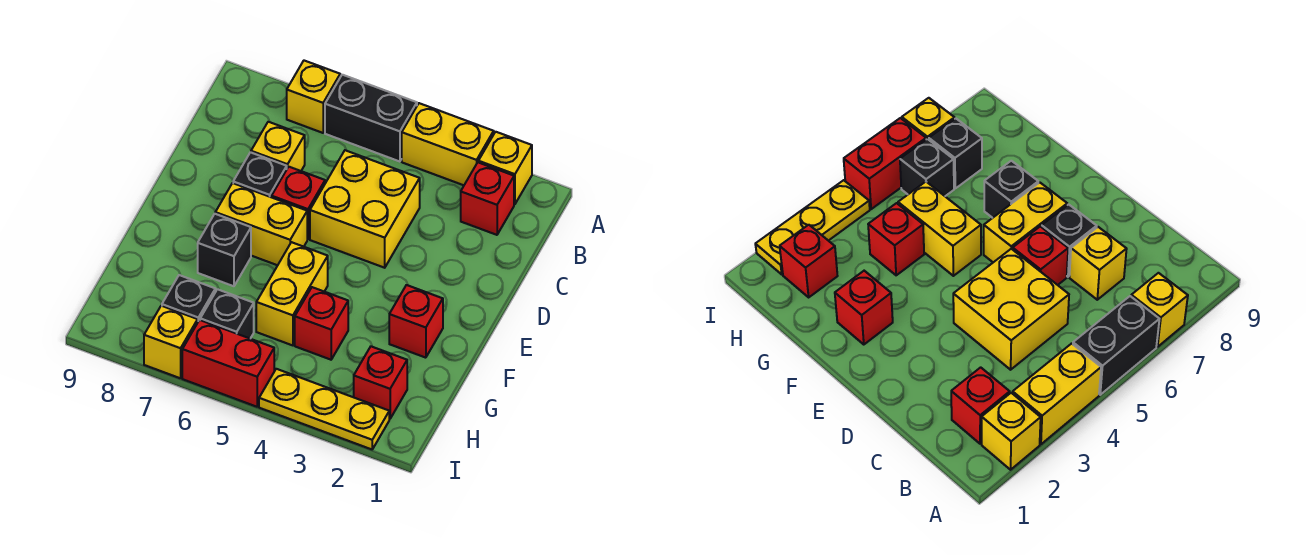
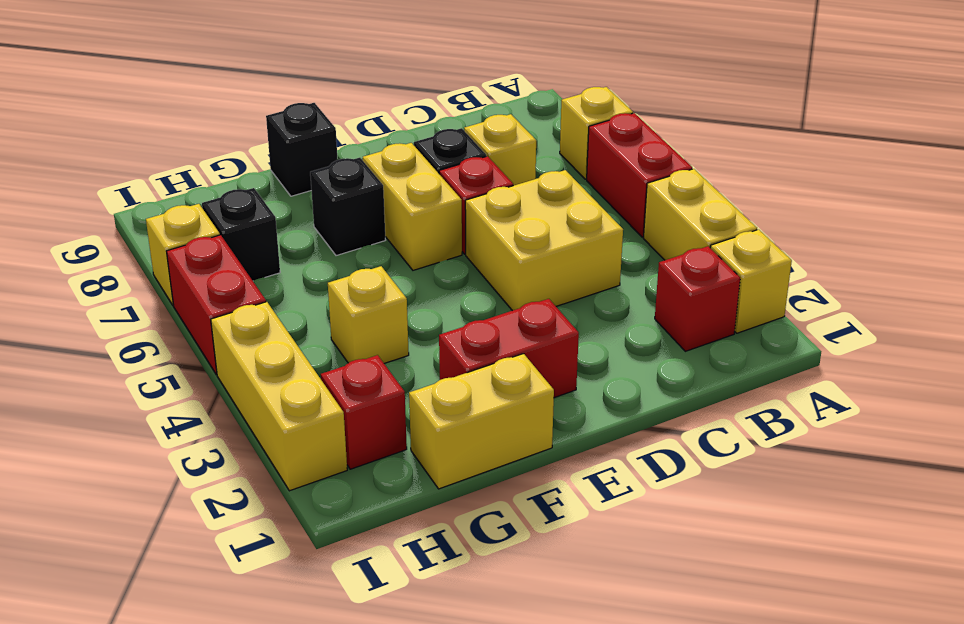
black 1x2 brick [325,75,417,162] -> red 1x2 brick [587,113,692,237]
red 1x1 brick [389,285,443,358] -> red 1x2 brick [439,299,579,398]
yellow 1x2 brick [256,242,328,345] -> yellow 1x2 brick moved to [409,354,554,489]
red 1x1 brick [295,287,348,360] -> yellow 1x1 brick [328,266,409,363]
black 1x1 brick [200,289,254,339] -> black 1x1 brick moved to [266,103,338,196]
yellow 1x3 plate [259,369,389,449] -> yellow 1x3 brick [211,302,347,491]

